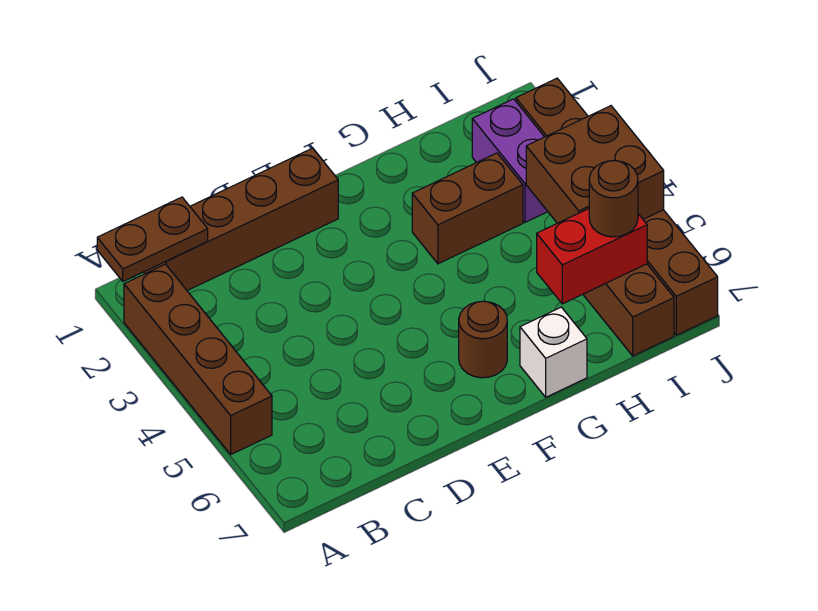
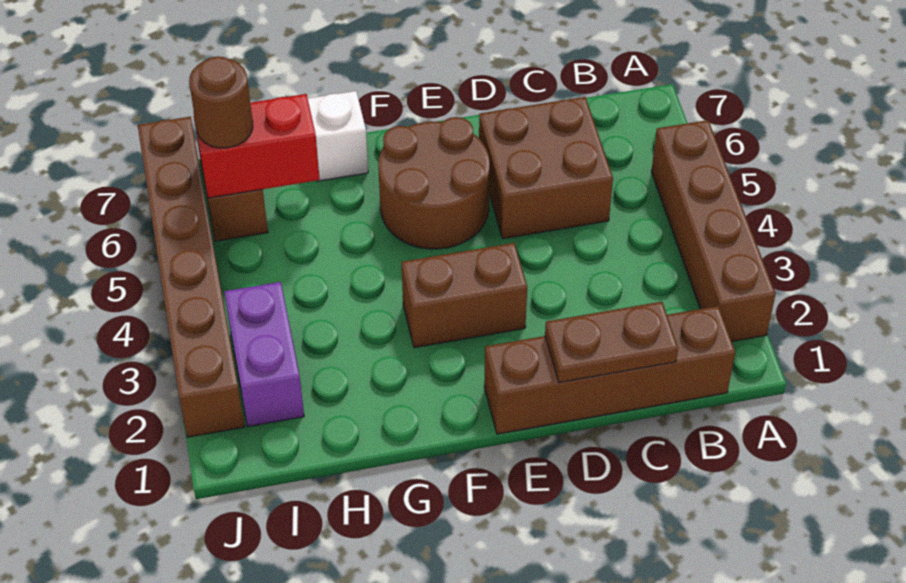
brown 1x2 plate [97,197,208,281] -> brown 1x2 plate moved to [545,302,678,383]
brown 1x1 round brick [459,301,507,378] -> brown 2x2 round brick [378,117,490,249]
brown 1x2 brick [412,153,523,264] -> brown 1x2 brick moved to [401,243,527,348]
brown 2x2 brick [526,106,664,223] -> brown 2x2 brick moved to [479,97,613,239]

